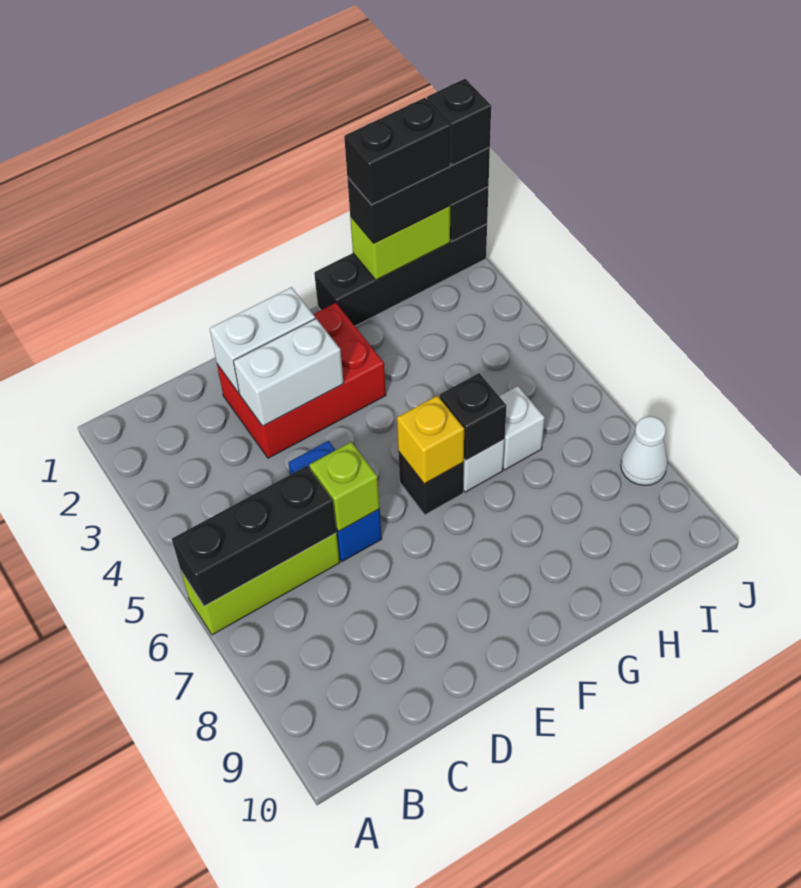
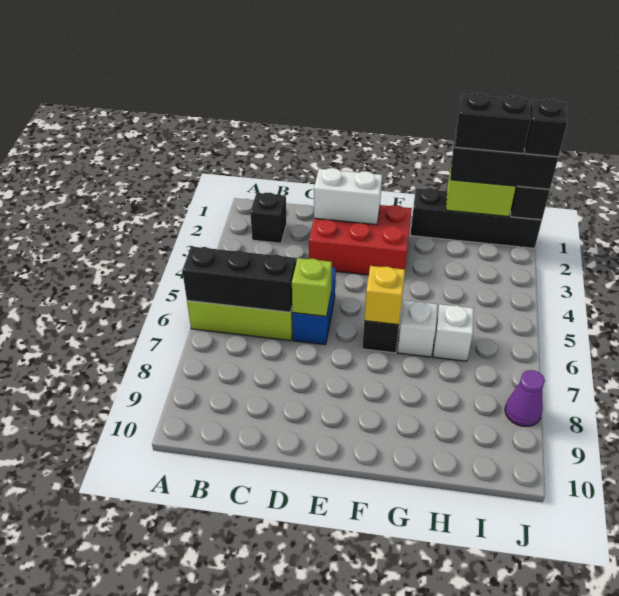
white 1x2 brick [234,319,344,426] -> none
black 1x1 brick [440,373,507,460] -> black 1x1 brick moved to [250,193,287,243]
white 1x1 cone [621,416,667,485] -> purple 1x1 cone [505,370,545,426]

